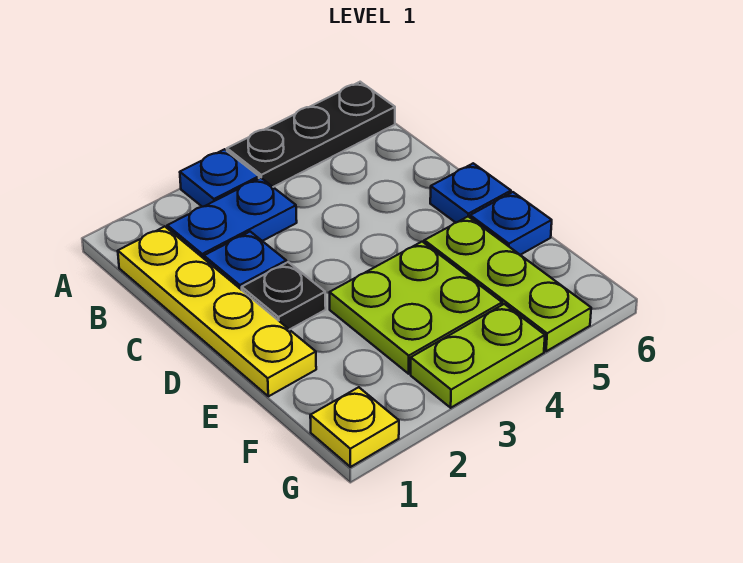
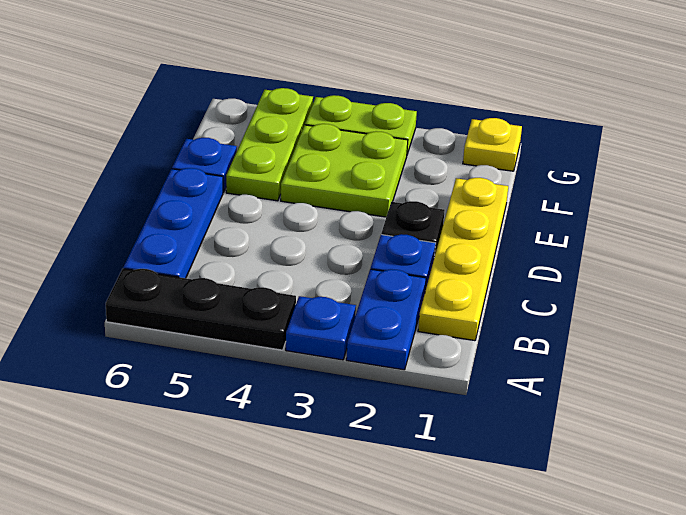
blue 1x2 plate [167,178,297,258] -> blue 1x2 plate turned to [346,269,426,370]
blue 1x1 plate [430,163,511,223] -> blue 1x3 plate [123,168,223,278]

